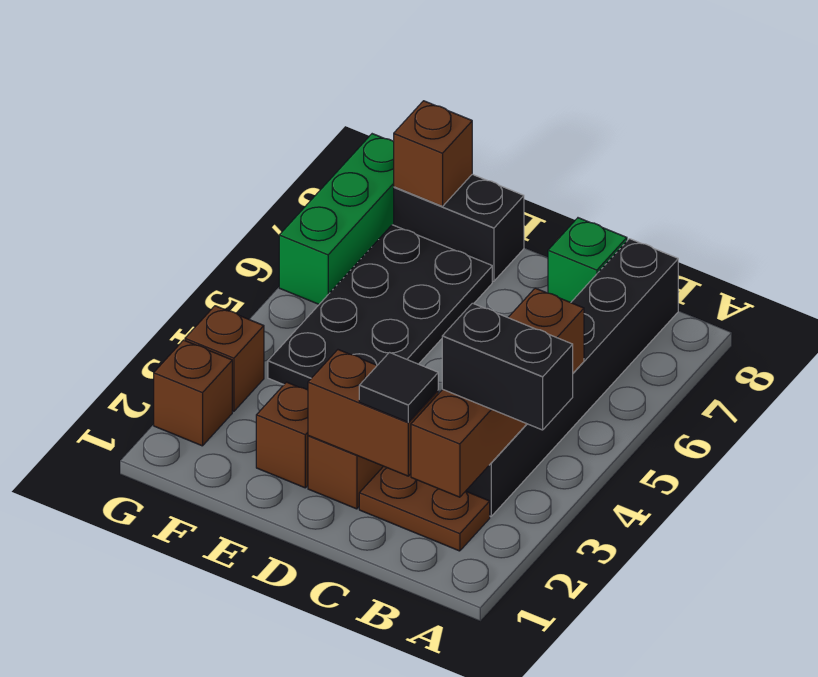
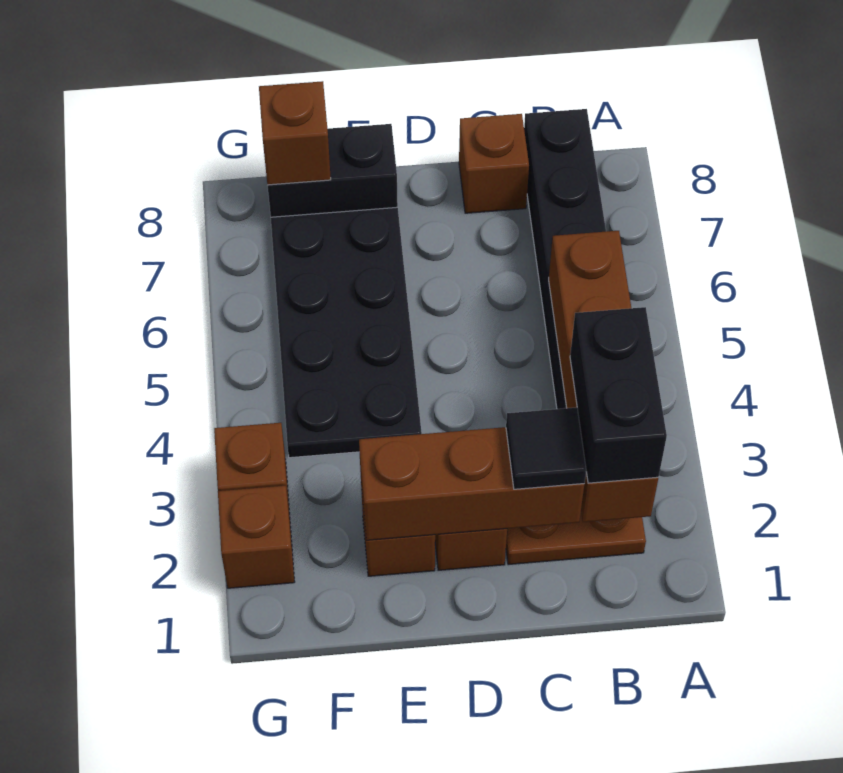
black 1x2 brick [442,303,573,430] -> black 1x2 brick turned to [570,307,667,483]
brown 1x2 brick [308,350,438,476] -> brown 1x3 brick [359,427,584,540]
green 1x1 brick [548,218,627,303] -> brown 1x1 brick [459,114,529,213]
green 1x3 brick [279,134,394,304] -> none

